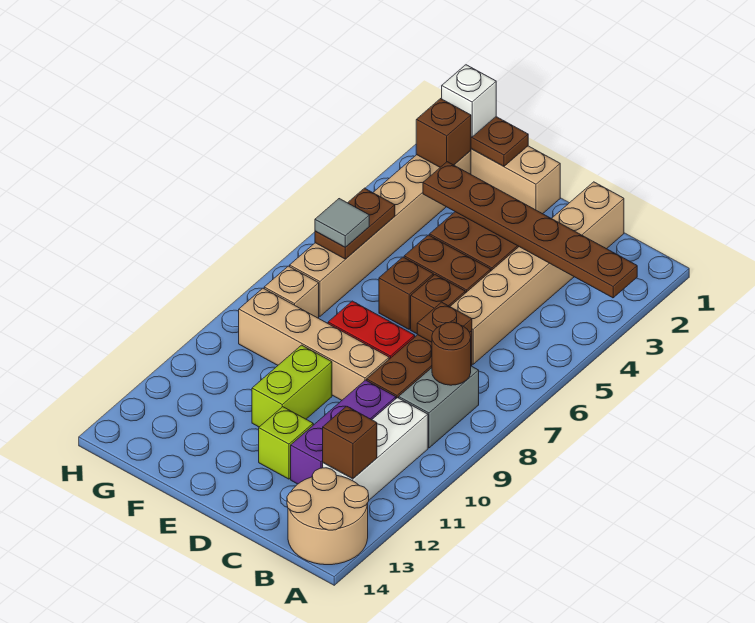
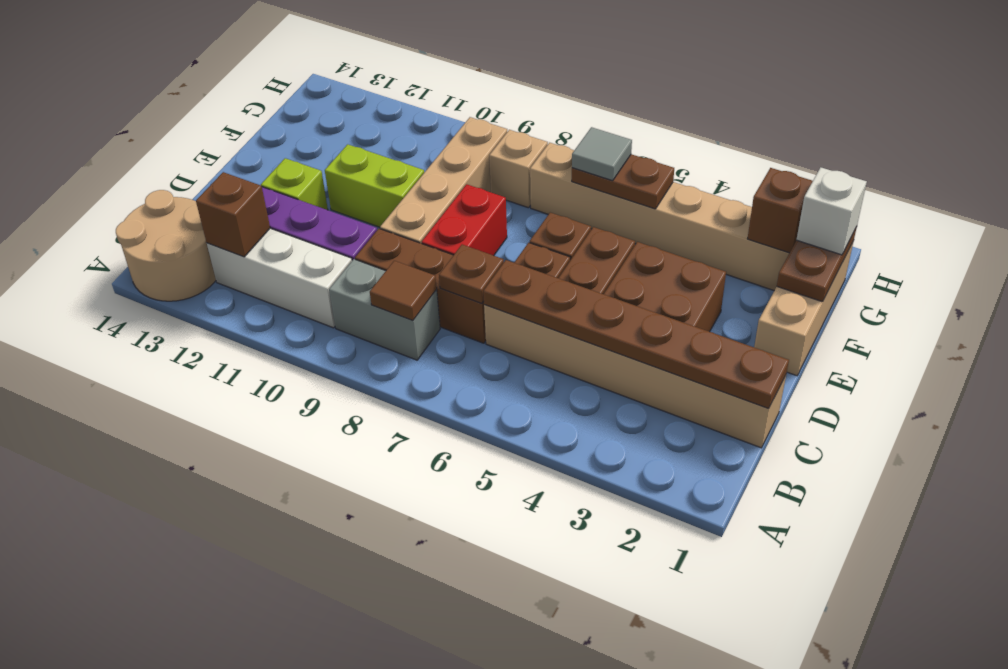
brown 1x6 plate [423,162,637,298] -> brown 1x6 plate turned to [483,260,789,408]
brown 1x1 round brick [432,322,471,385] -> brown 1x1 tile [370,261,437,320]

